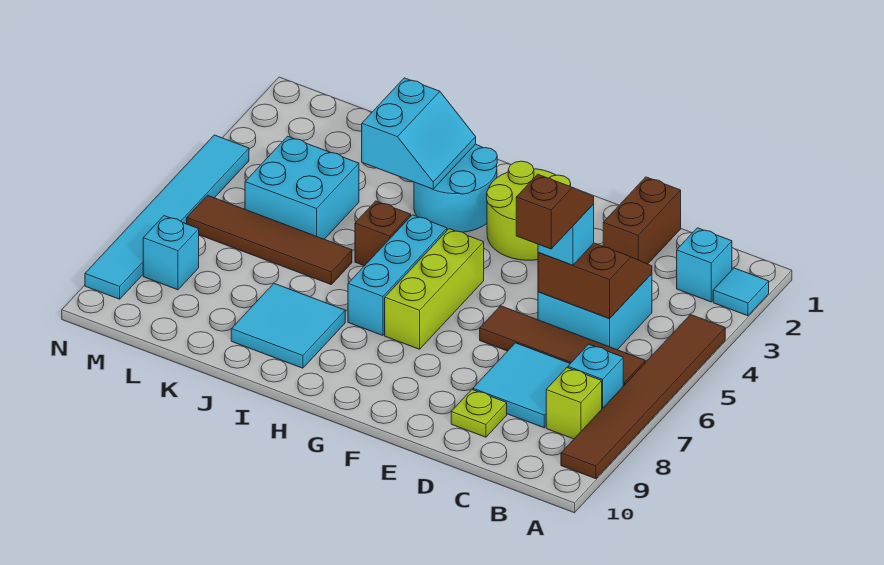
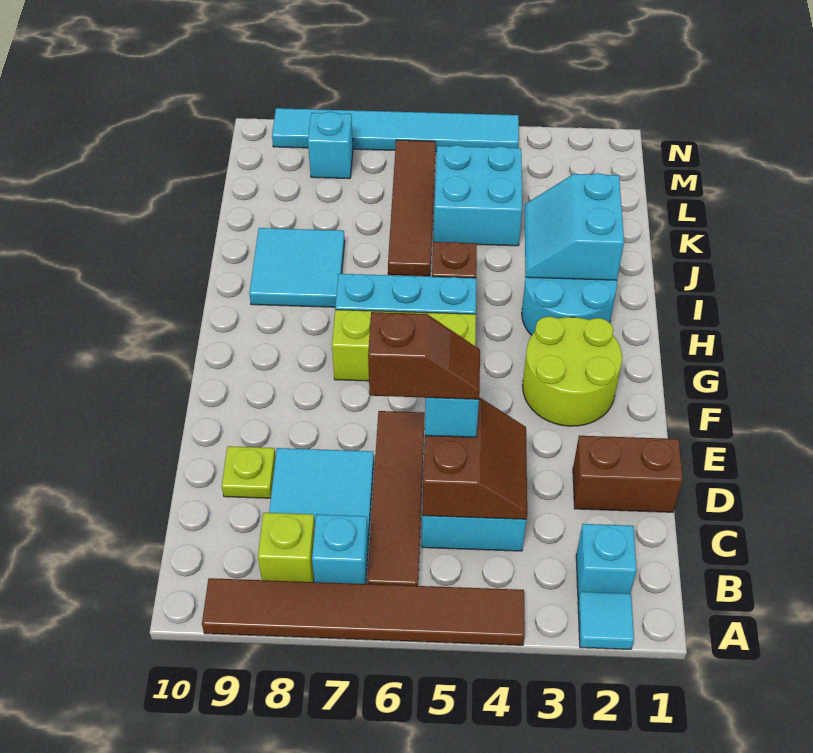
cyan 2x2 slope [362,78,476,189] -> cyan 2x2 slope turned to [524,173,624,280]

